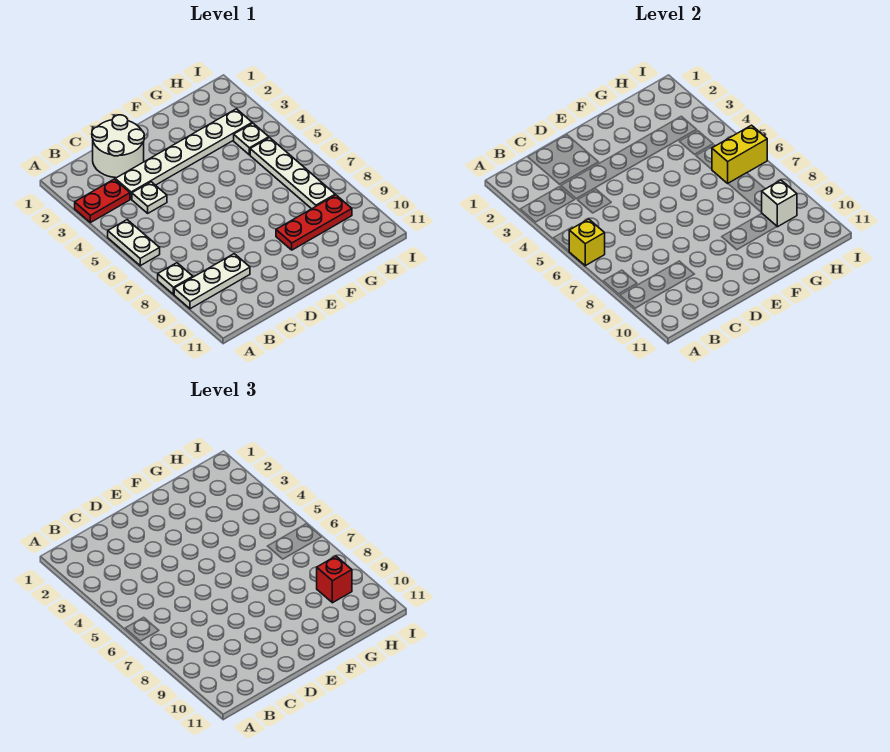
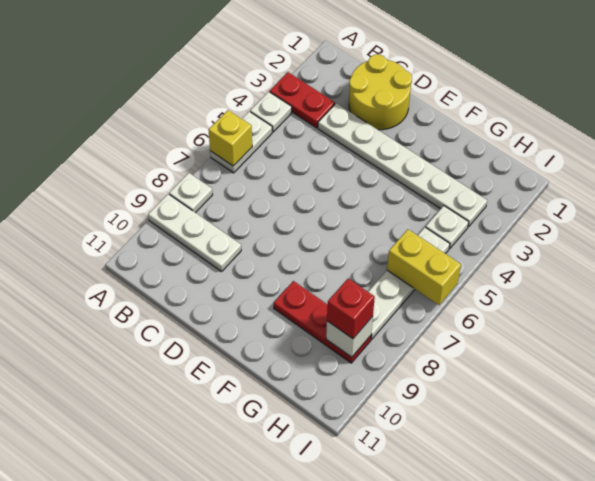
white 2x2 round brick [92,115,144,178] -> yellow 2x2 round brick [349,54,412,130]
white 1x1 plate [132,182,167,213] -> white 1x1 plate moved to [250,92,292,132]

